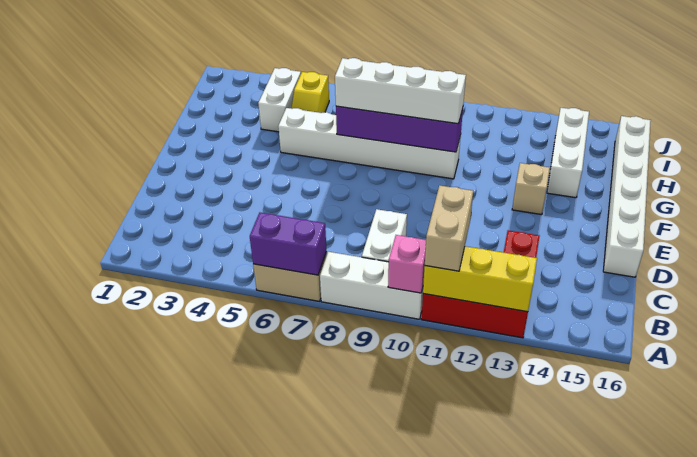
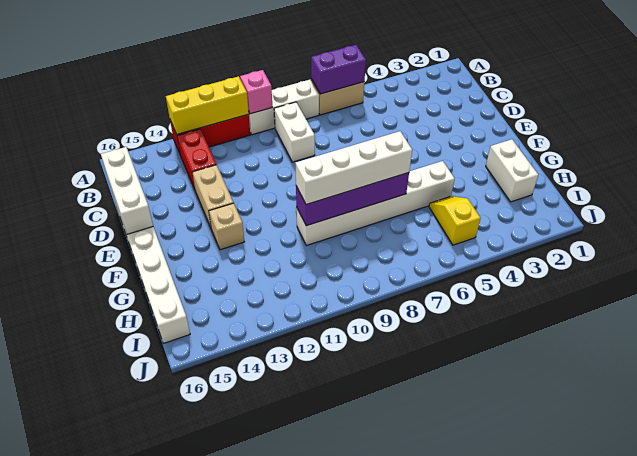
tan 1x2 brick [425,185,473,271] -> tan 1x2 brick moved to [192,165,233,227]
white 1x3 brick [547,108,589,198] -> white 1x3 brick moved to [101,147,153,234]
white 1x2 brick [258,68,301,132] -> white 1x2 brick moved to [486,139,538,202]

